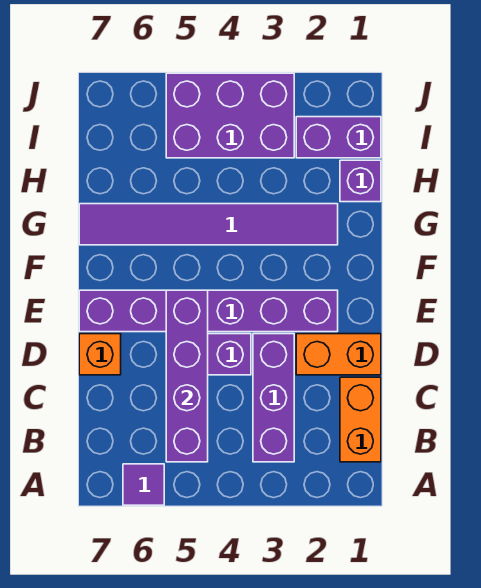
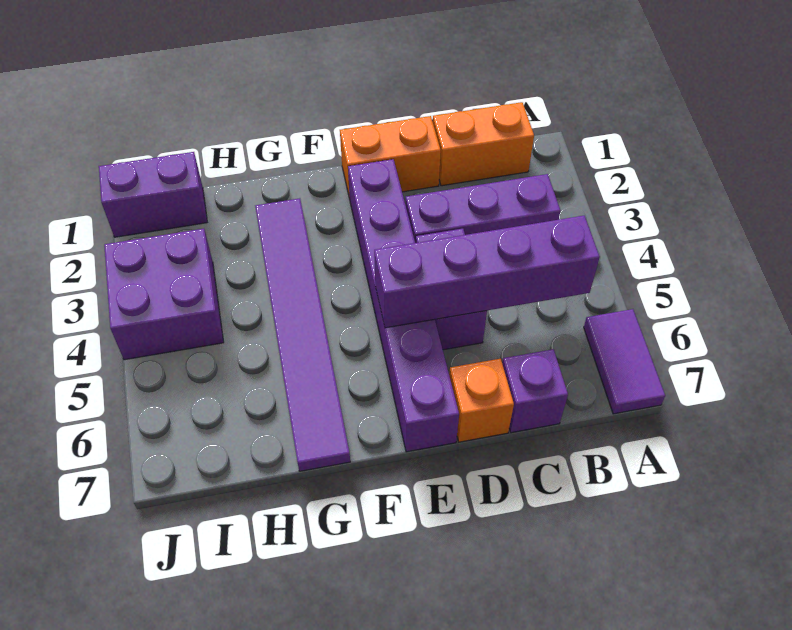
purple 1x1 tile [123,464,164,505] -> purple 1x2 tile [584,309,665,414]
orange 1x2 brick [296,334,381,375] -> orange 1x2 brick turned to [340,116,441,199]
purple 1x1 brick [340,160,381,202] -> purple 1x1 brick moved to [502,349,568,433]
purple 1x2 brick [296,117,381,158] -> purple 1x2 brick turned to [99,152,207,237]
purple 2x3 brick [166,73,294,158] -> purple 2x2 brick [104,229,224,360]

